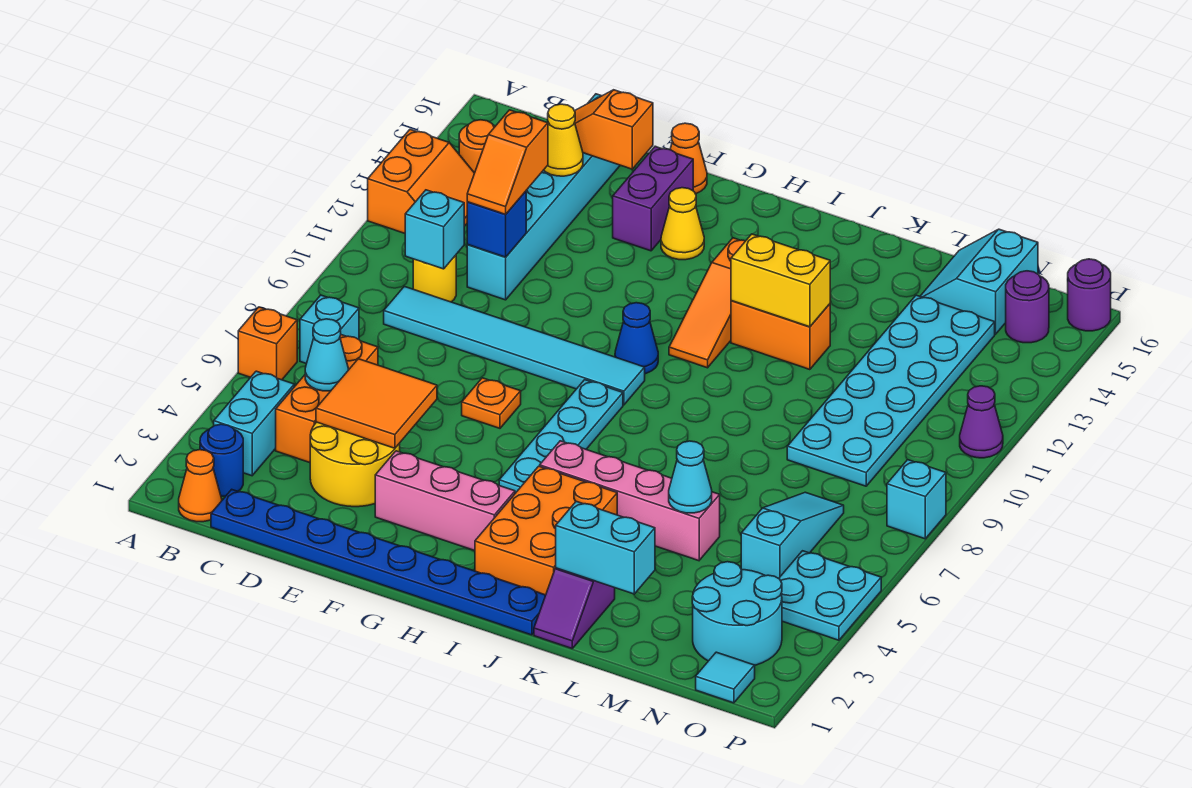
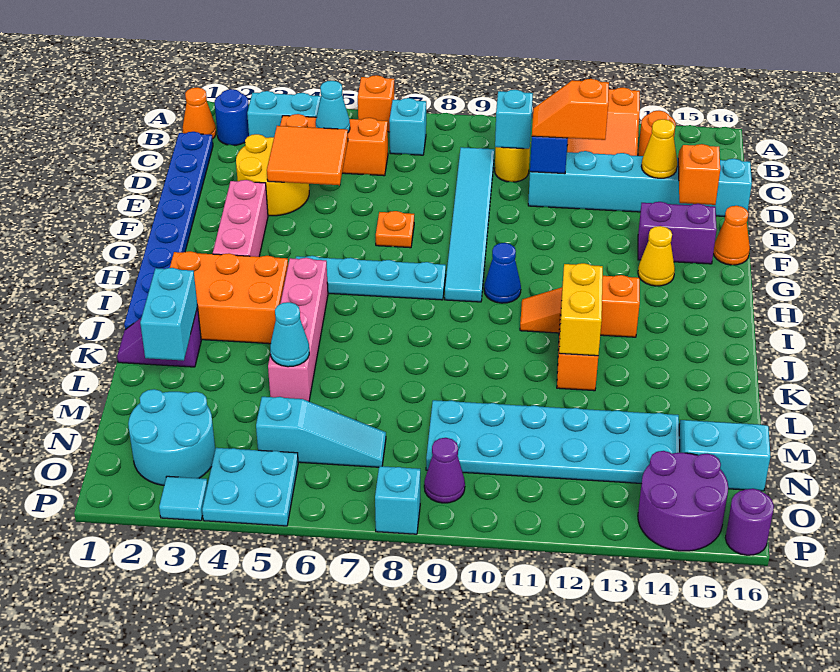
cyan 1x1 tile [696,652,755,703] -> cyan 1x1 tile moved to [159,476,208,521]
purple 1x1 round brick [1006,271,1049,343] -> purple 2x2 round brick [638,451,728,551]
purple 1x1 cone [960,386,1003,458] -> purple 1x1 cone moved to [424,438,465,503]

